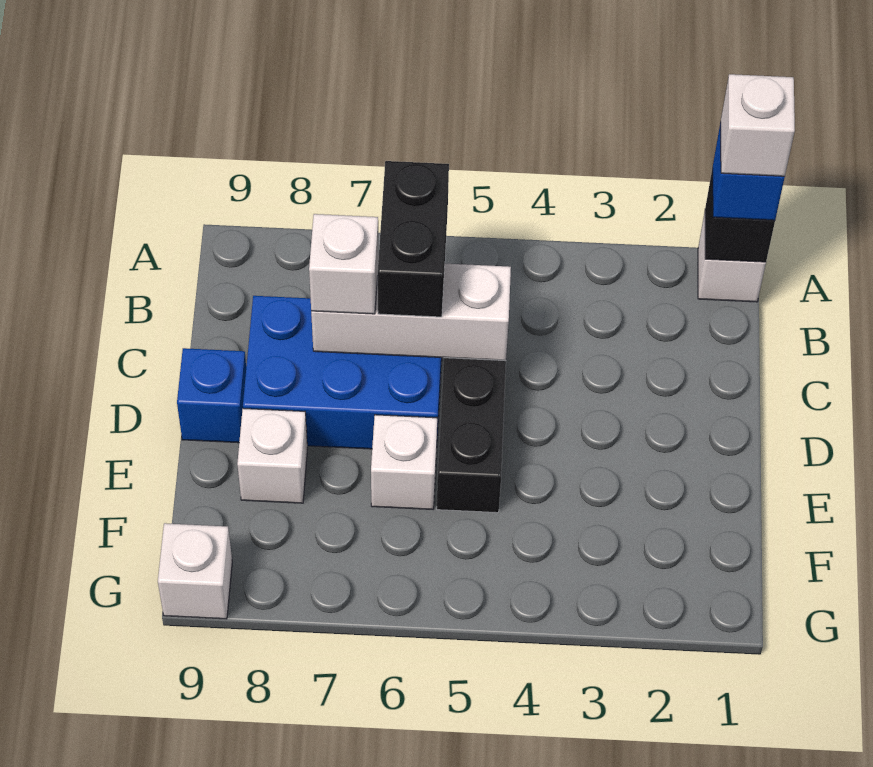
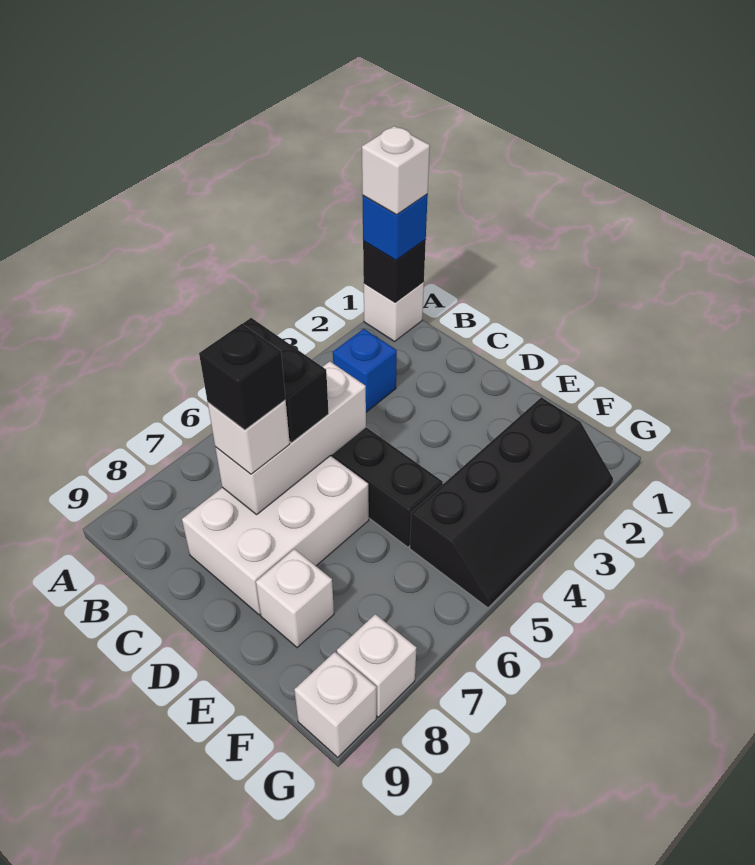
blue 2x3 brick [243,296,442,449] -> white 2x3 brick [182,456,369,615]
none -> black 1x1 brick [199,324,286,430]
blue 1x1 brick [177,348,246,443] -> blue 1x1 brick moved to [333,329,397,412]
white 1x1 brick [371,415,437,509] -> white 1x1 brick moved to [337,614,416,717]
none -> black 2x4 slope [410,397,613,608]

